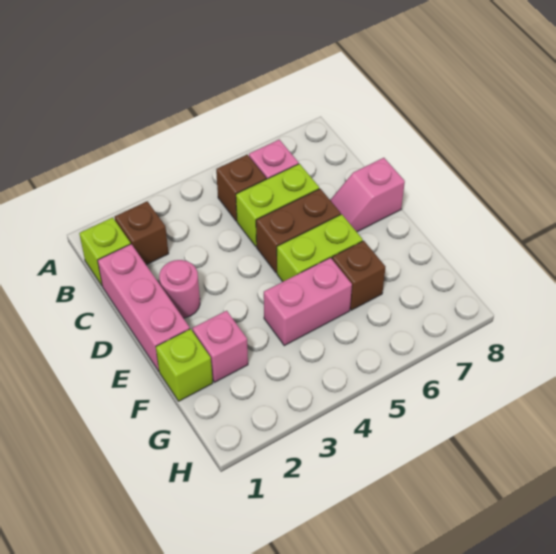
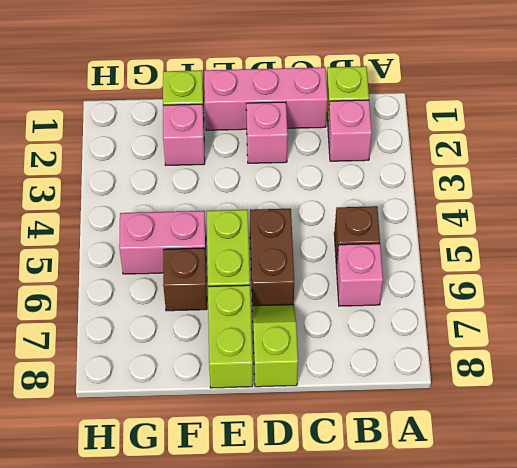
brown 1x1 brick [115,201,169,265] -> pink 1x1 brick [328,100,372,161]
lime 1x2 brick [236,164,319,246] -> lime 1x2 brick moved to [208,285,253,388]
pink 1x1 round brick [159,260,200,318] -> pink 1x1 brick [246,102,288,163]
pink 1x2 slope [330,158,405,232] -> lime 1x2 slope [252,305,298,387]
pink 1x2 brick [264,258,352,346] -> pink 1x2 brick turned to [119,211,206,274]

